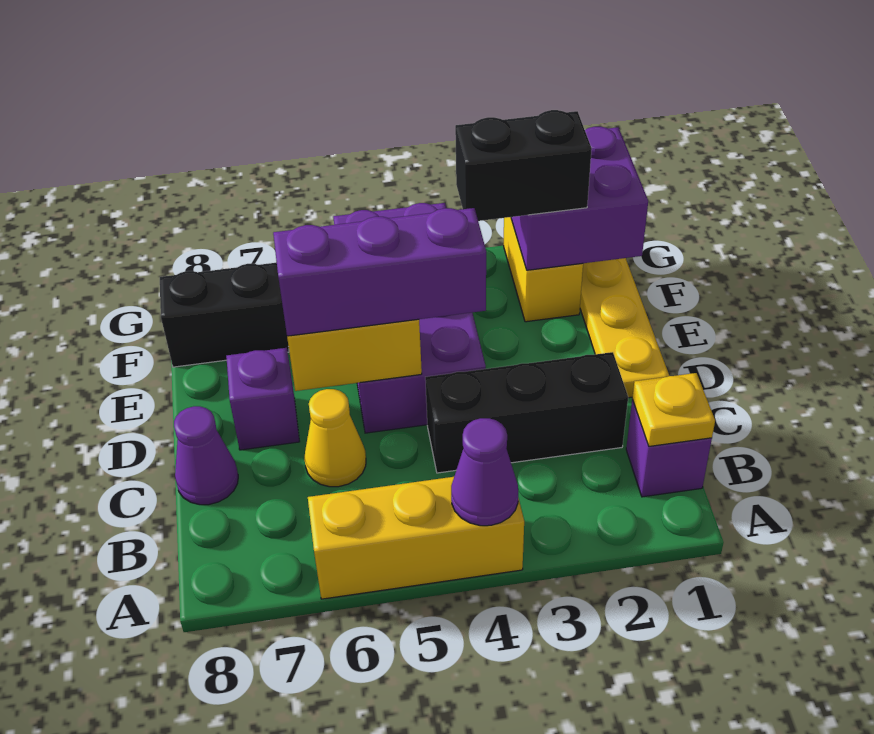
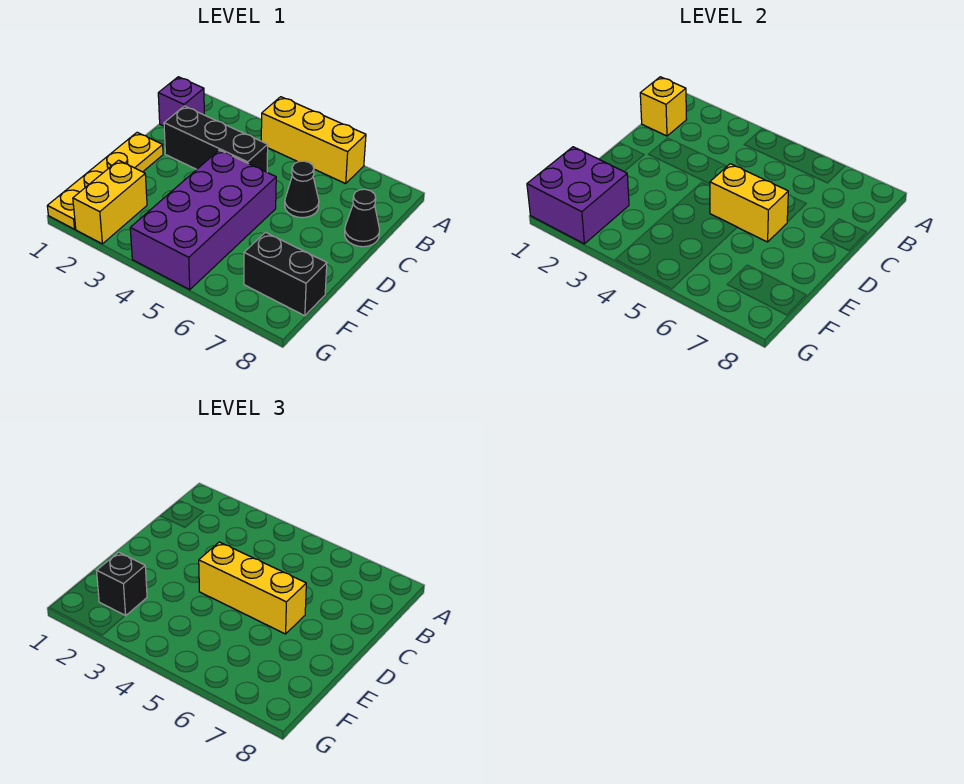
purple 1x1 cone [451,418,518,526] -> none
yellow 1x1 plate [632,373,715,446] -> yellow 1x1 brick [640,77,687,136]
yellow 1x1 cone [304,389,366,487] -> black 1x1 cone [285,161,319,218]
purple 1x1 cone [174,406,238,505] -> black 1x1 cone [345,189,380,247]
purple 1x3 brick [273,208,486,336] -> yellow 1x3 brick [199,542,306,634]
purple 1x1 brick [226,348,300,450] -> none
black 1x2 brick [455,110,592,221] -> black 1x1 brick [97,552,147,616]

